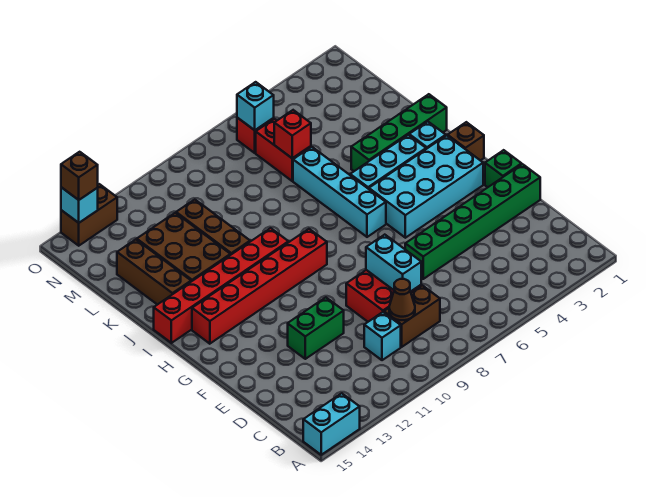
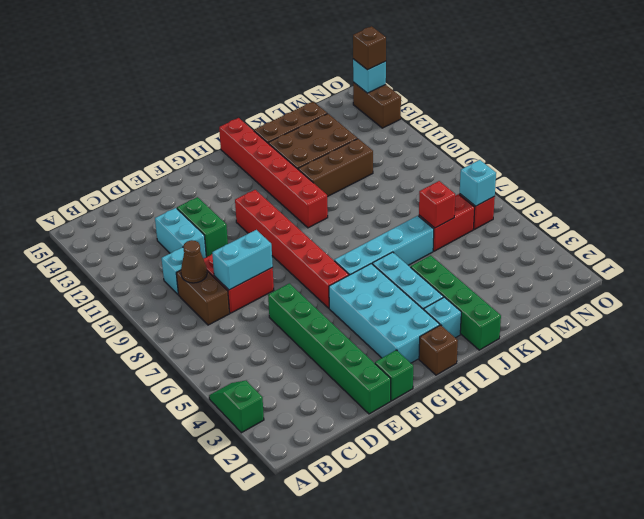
none -> green 1x2 slope [209,381,264,433]
cyan 1x2 brick [303,393,360,455] -> cyan 1x2 brick moved to [155,208,206,259]
red 1x6 brick [192,229,327,344] -> red 1x6 brick moved to [235,190,349,308]

